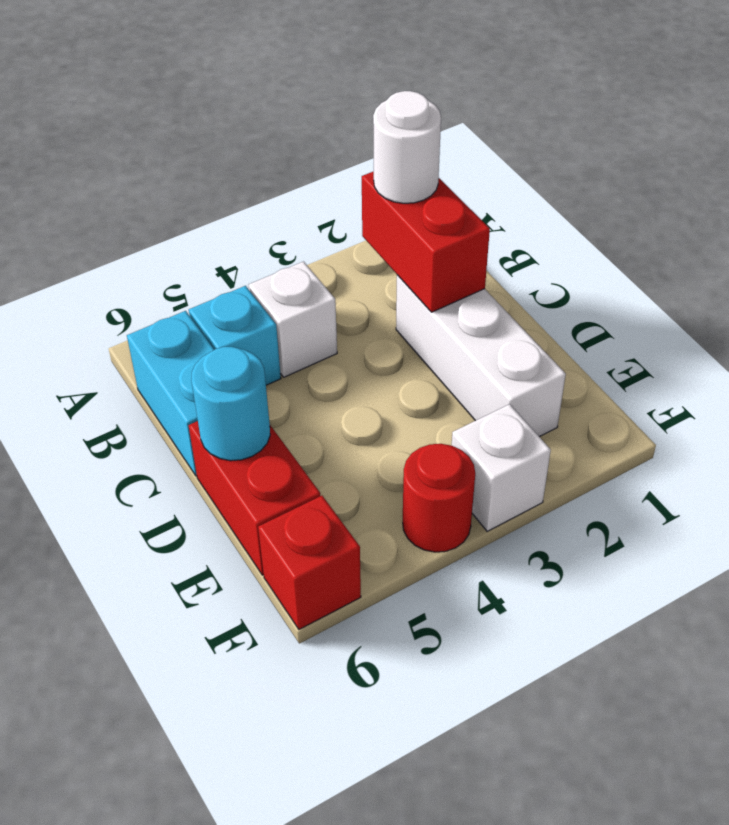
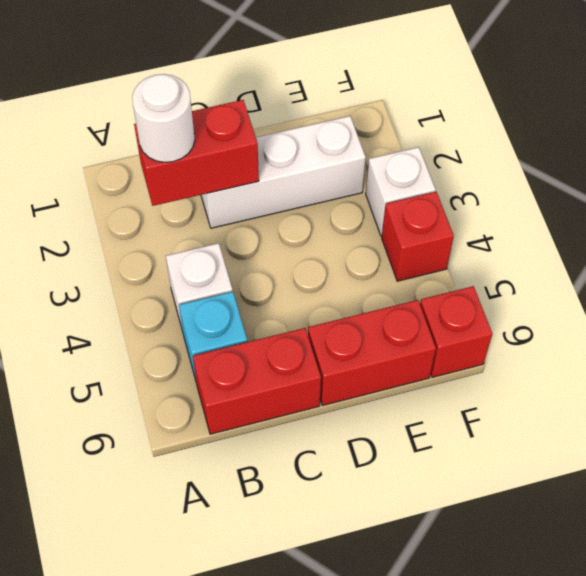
cyan 1x2 brick [127,311,214,476] -> red 1x2 brick [193,328,321,434]
cyan 1x1 round brick [191,347,270,461] -> none
red 1x1 round brick [403,444,475,552] -> red 1x1 brick [382,192,454,281]

